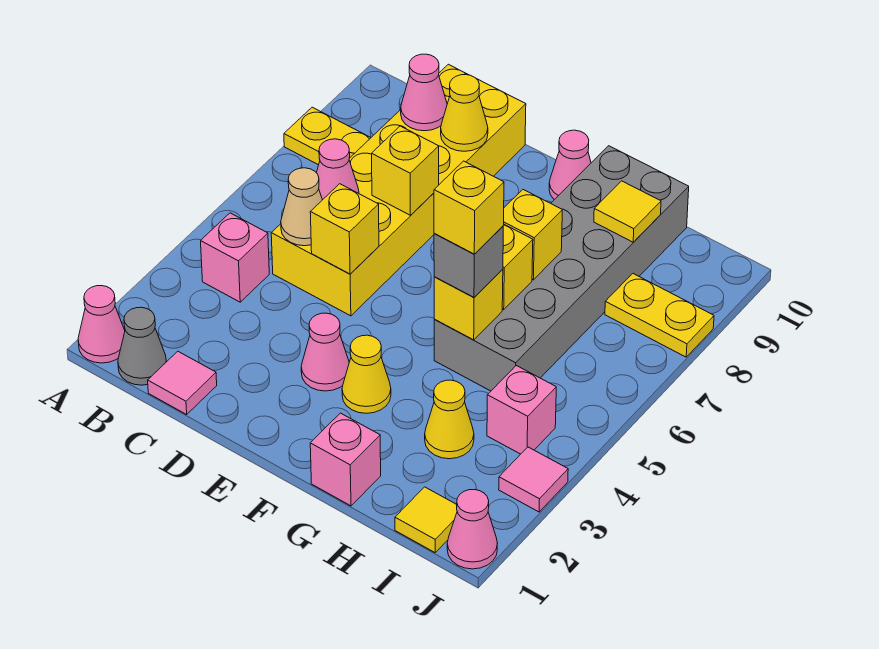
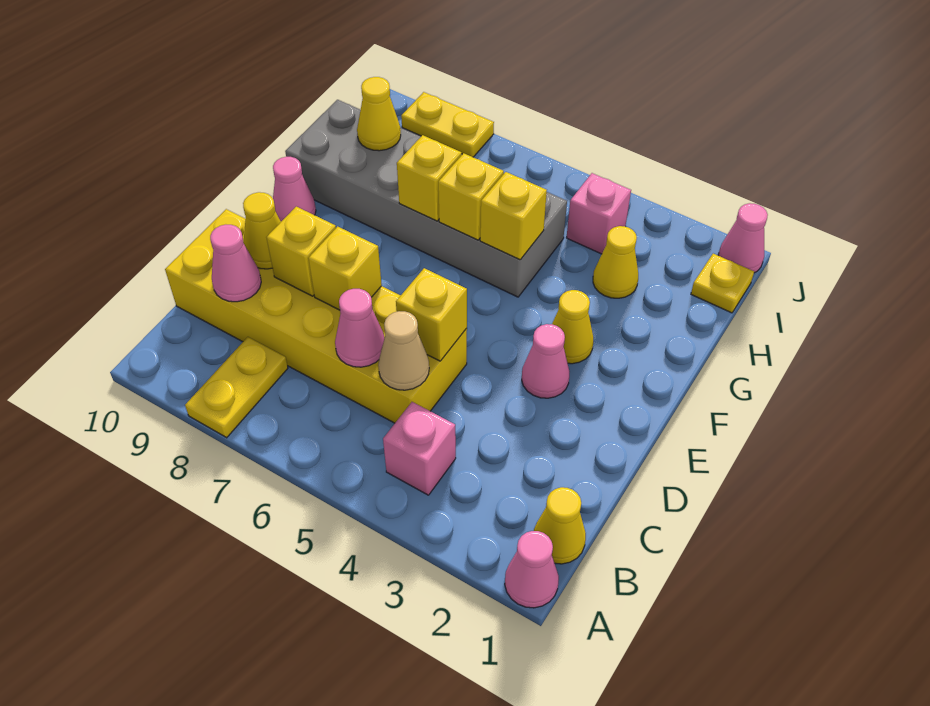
grey 1x1 cone [118,307,166,385] -> yellow 1x1 cone [534,487,586,564]
pink 1x1 tile [148,351,217,414] -> none
pink 1x1 brick [310,413,381,506] -> none
grey 1x1 brick [434,226,503,297] -> none
yellow 1x1 brick [434,161,504,254] -> yellow 1x1 brick moved to [266,207,336,296]
yellow 1x1 tile [594,181,661,242] -> yellow 1x1 cone [357,77,401,151]
yellow 1x1 tile [395,487,457,552] -> yellow 1x1 plate [691,254,754,313]
yellow 1x2 plate [605,274,714,357] -> yellow 1x2 plate turned to [401,92,494,157]
pink 1x1 tile [499,447,568,512] -> none

